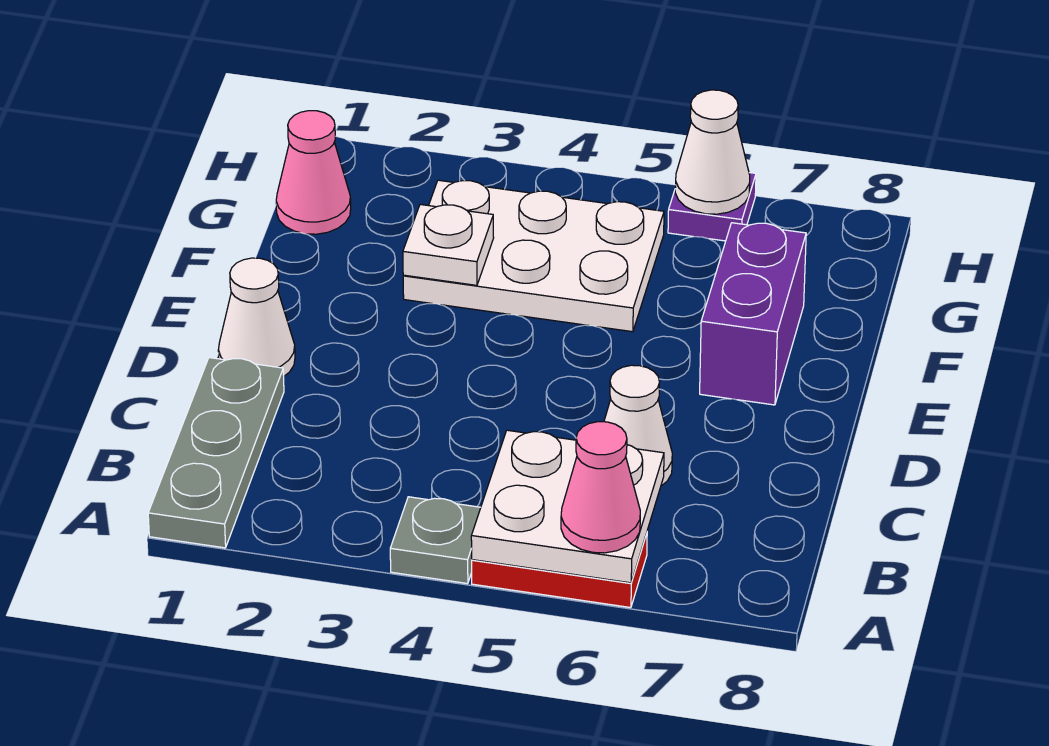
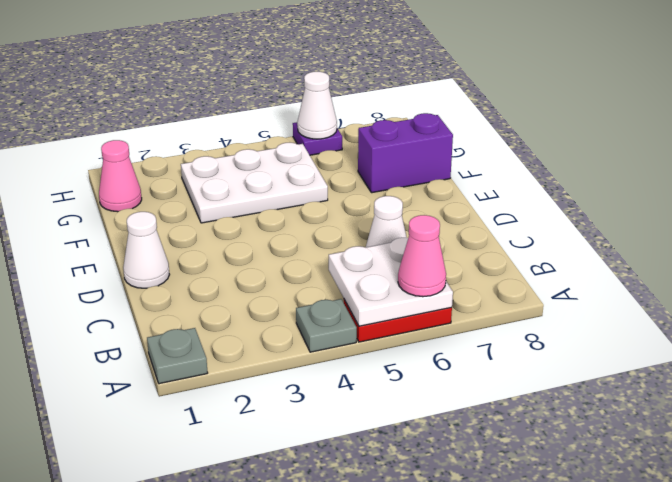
grey 1x3 plate [148,358,284,548] -> grey 1x1 plate [147,328,208,384]
purple 1x2 brick [700,223,806,405] -> purple 1x2 brick turned to [358,113,453,193]
white 1x1 plate [403,204,494,285] -> none

